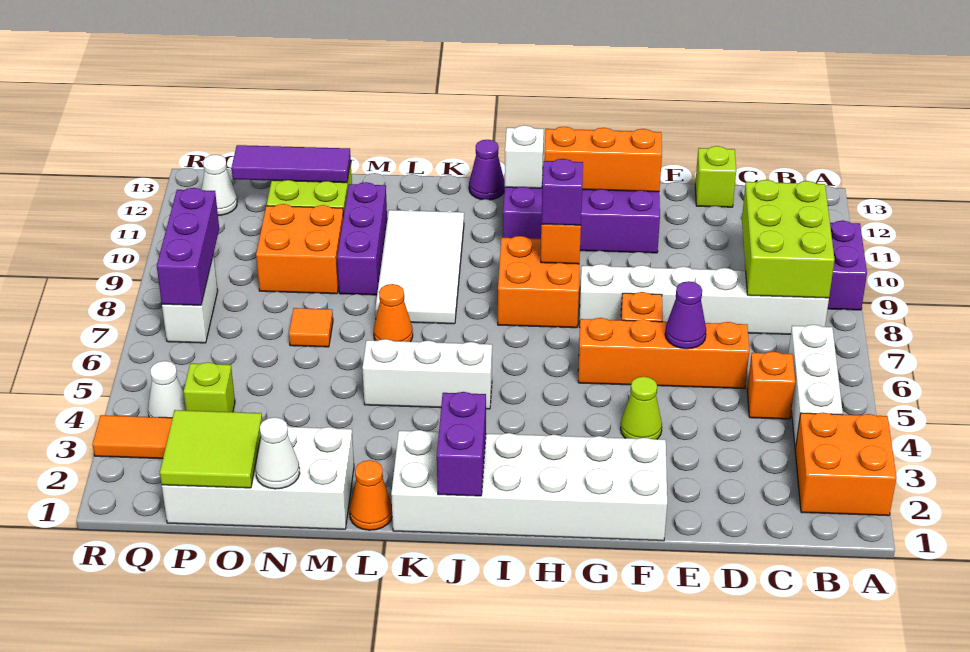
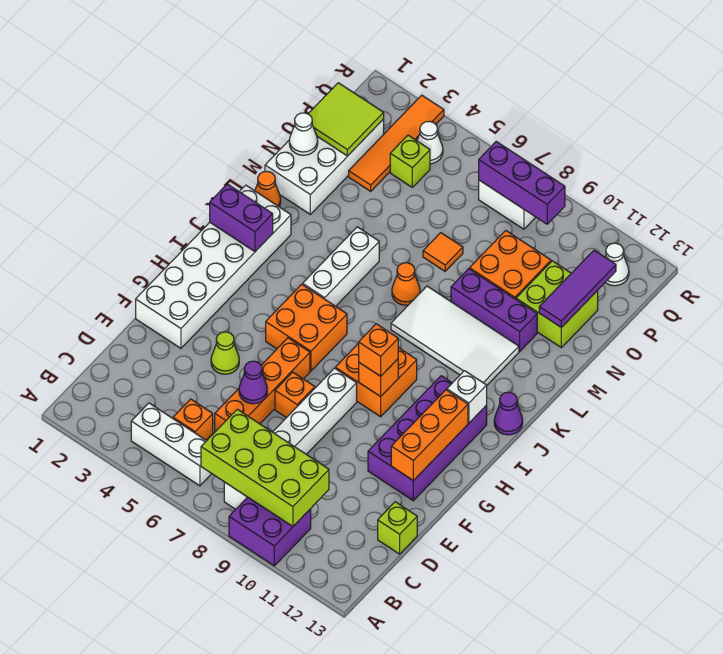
orange 2x2 brick [795,412,896,516] -> orange 2x2 brick moved to [266,284,347,371]
lime 2x3 brick [742,180,835,298] -> lime 2x4 brick [201,409,329,526]
purple 1x1 brick [541,159,583,225] -> orange 1x1 brick [359,324,398,376]

